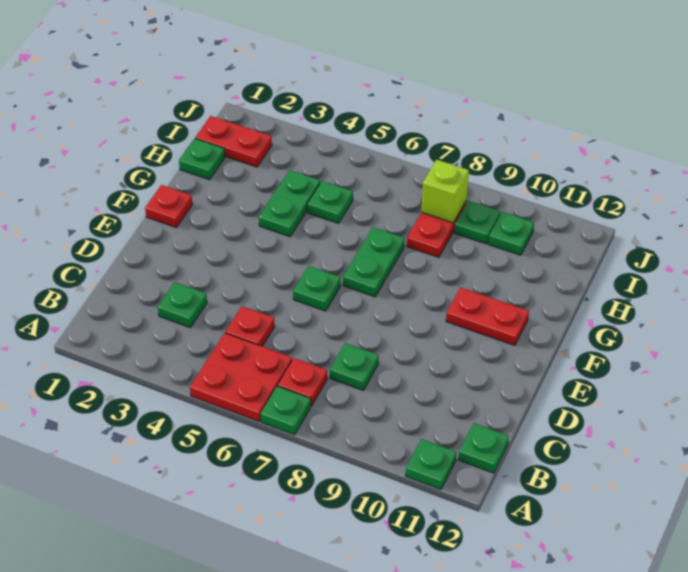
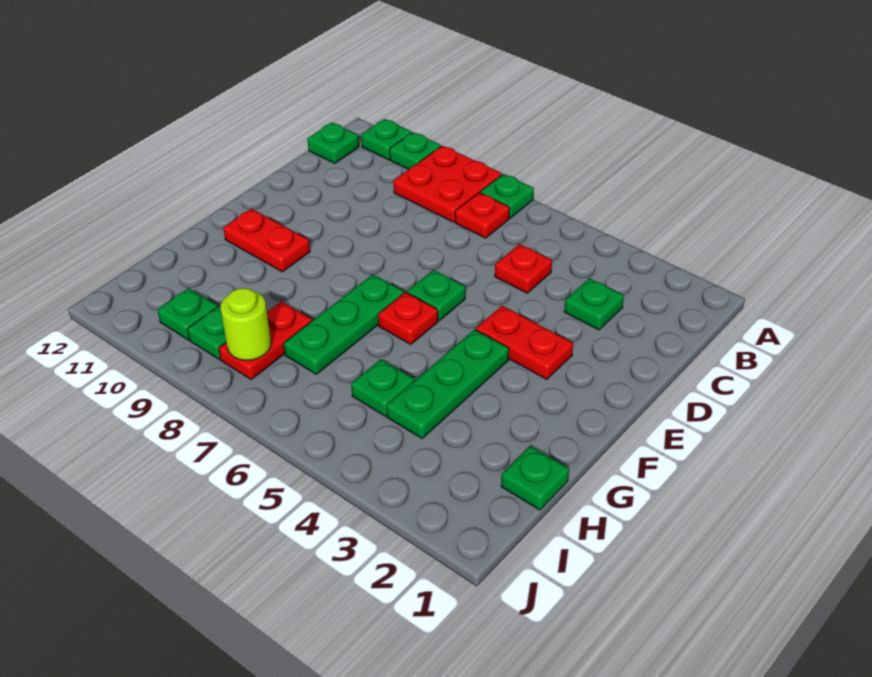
red 2x2 plate [190,333,292,421] -> red 2x2 plate moved to [393,146,502,222]
green 1x1 plate [330,343,379,390] -> green 1x1 plate moved to [390,132,441,170]
red 1x1 plate [145,185,192,227] -> red 1x1 plate moved to [378,292,438,345]
green 1x2 plate [343,227,405,297] -> green 1x3 plate [284,274,404,374]
green 1x2 plate [259,170,320,237] -> green 1x3 plate [387,329,509,438]
red 1x2 plate [195,116,272,167] -> red 1x2 plate moved to [476,306,573,379]
lime 1x1 brick [421,160,469,223] -> lime 1x1 round brick [221,288,271,360]

